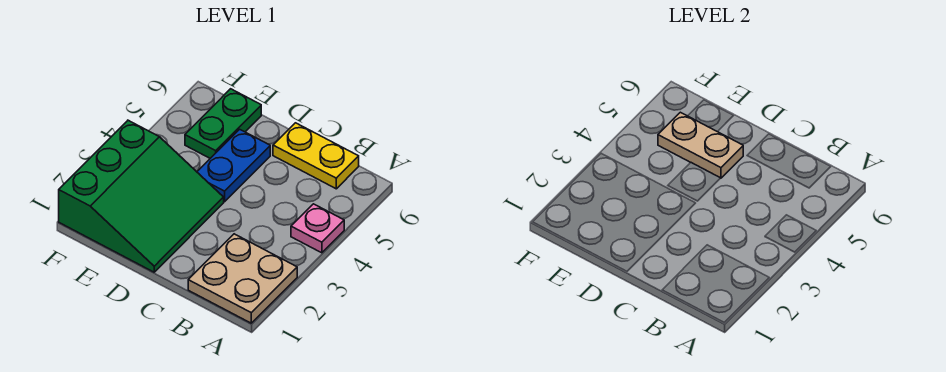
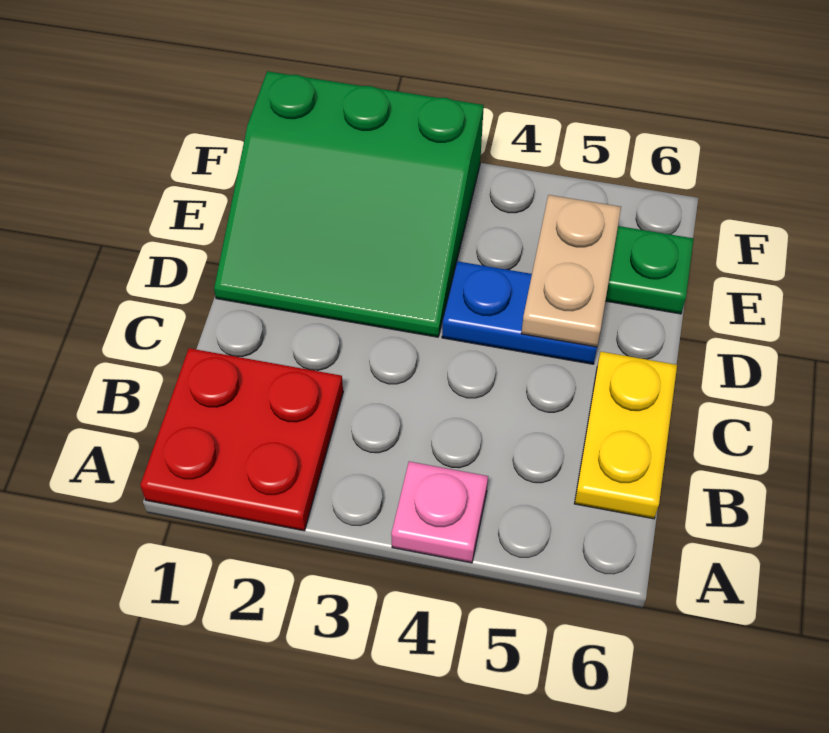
tan 2x2 plate [188,234,297,323] -> red 2x2 plate [140,348,343,531]

